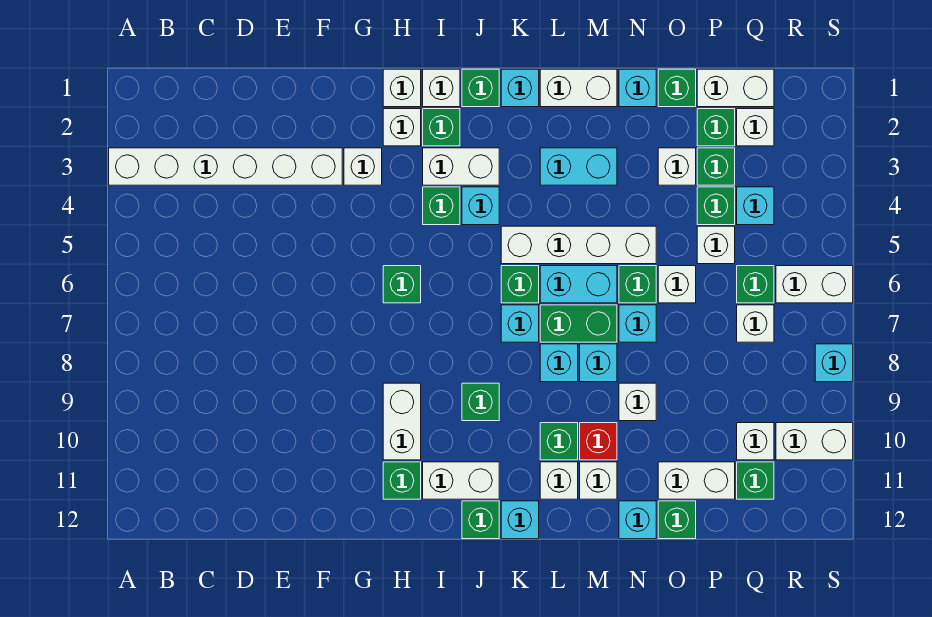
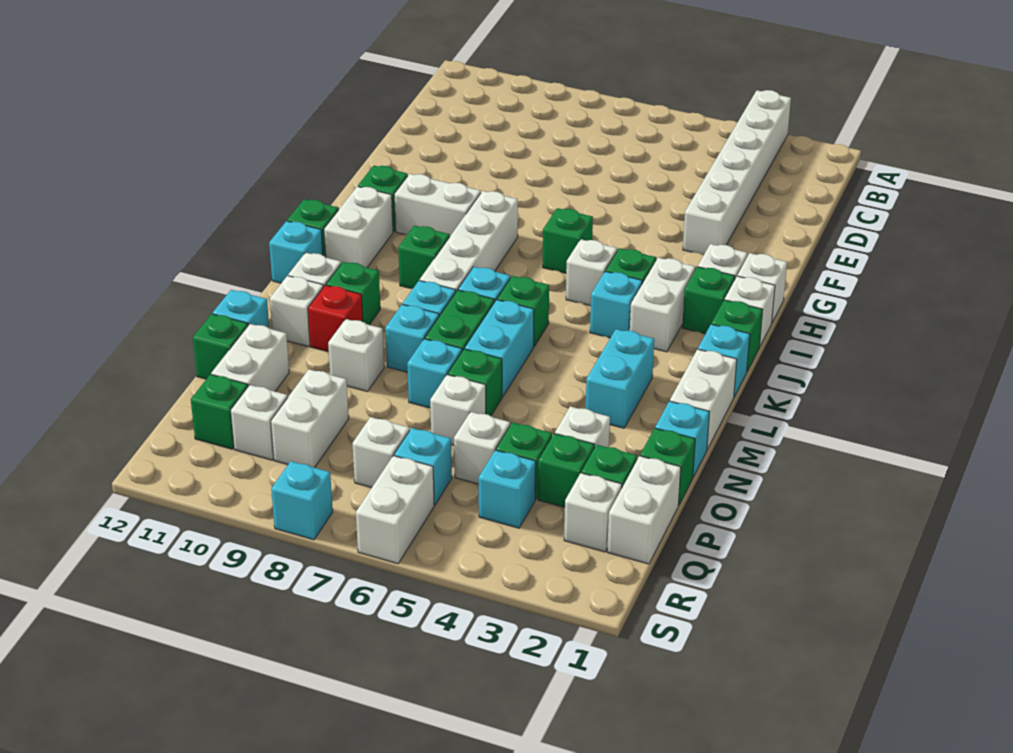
white 1x1 brick [344,148,382,185] -> white 1x1 brick moved to [566,239,617,306]
white 1x4 brick [501,226,656,264] -> white 1x4 brick moved to [420,191,518,291]
green 1x1 brick [737,266,774,303] -> cyan 1x1 brick [394,428,452,505]
white 1x2 brick [776,423,853,460] -> white 1x2 brick moved to [271,369,349,468]

